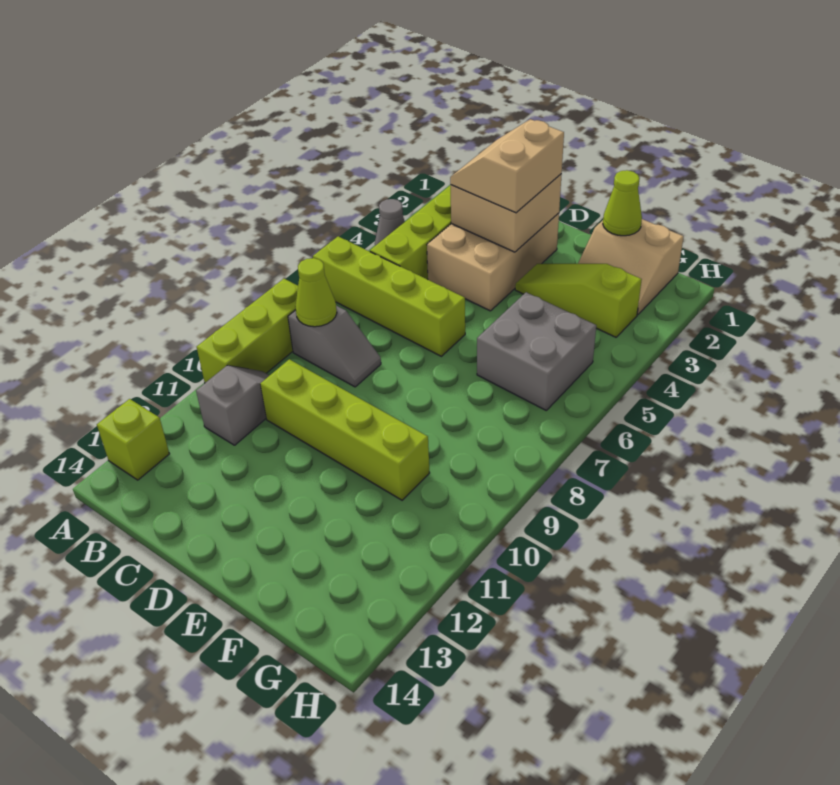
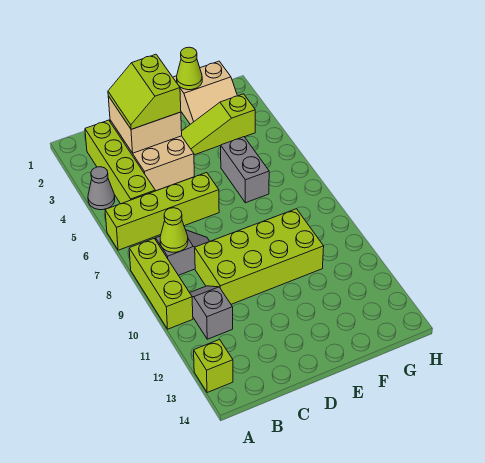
tan 2x2 slope [450,119,564,213] -> lime 2x2 slope [108,54,181,129]
lime 1x4 brick [260,359,430,500] -> lime 2x4 brick [195,209,324,304]
grey 2x2 brick [477,292,596,410] -> grey 1x2 brick [221,137,269,203]

